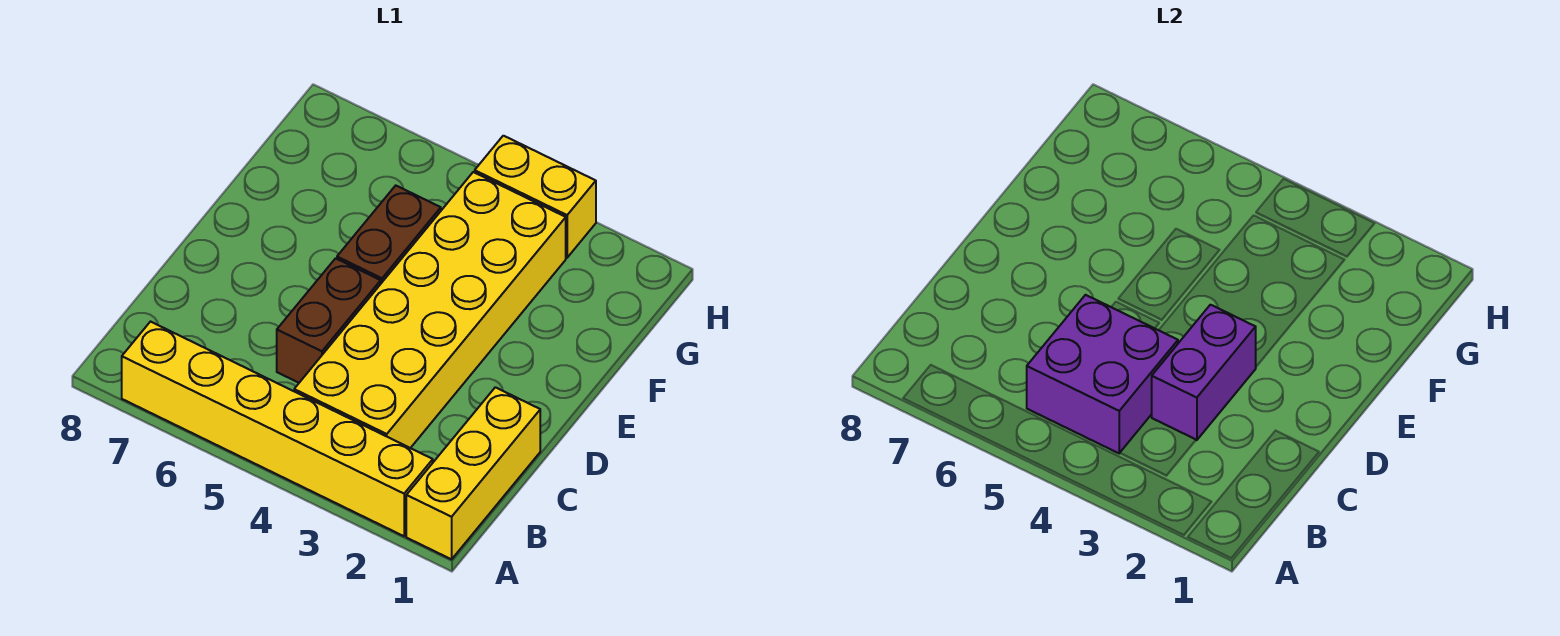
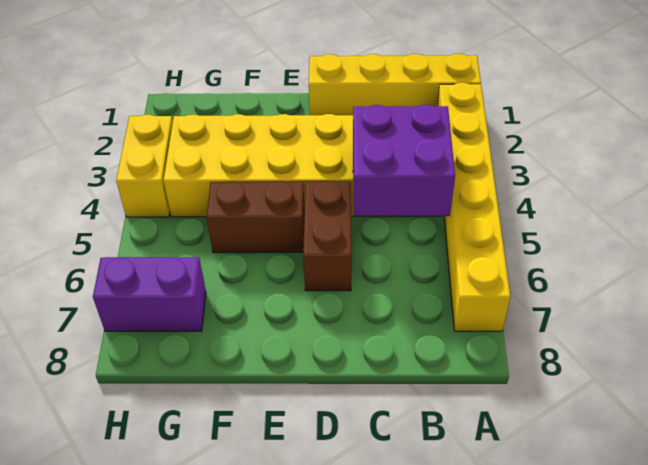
yellow 1x3 brick [406,387,540,559] -> yellow 1x4 brick [309,54,481,115]
purple 1x2 brick [1152,305,1256,440] -> purple 1x2 brick moved to [93,257,206,331]
brown 1x2 brick [277,258,381,383] -> brown 1x2 brick turned to [303,181,352,291]

